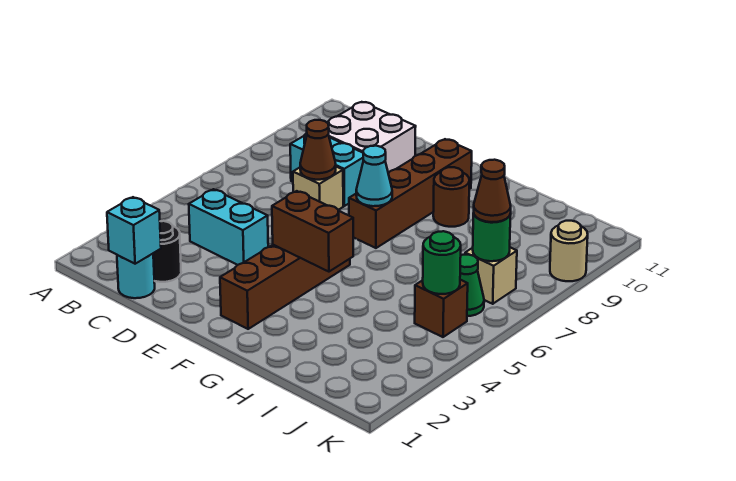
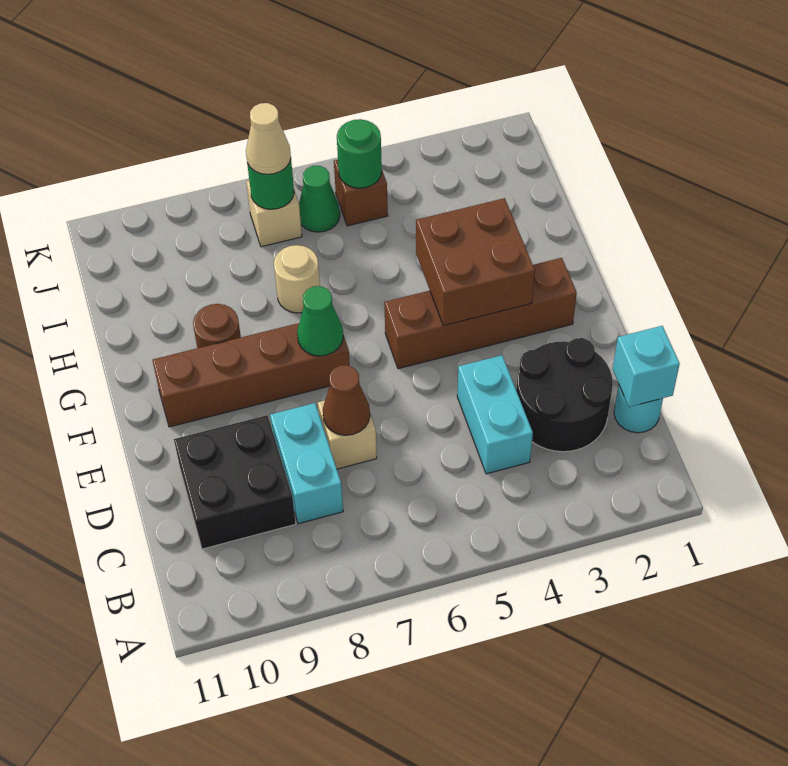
black 1x1 round brick [153,221,181,282] -> black 2x2 round brick [516,338,613,452]
white 2x2 brick [327,102,416,173] -> black 2x2 brick [174,415,296,549]
brown 1x2 brick [272,191,353,272] -> brown 2x2 brick [416,198,535,326]
cyan 1x1 cone [356,146,392,206] -> green 1x1 cone [297,286,343,356]
brown 1x1 cone [474,160,511,222] -> tan 1x1 cone [246,103,291,174]
tan 1x1 round brick [550,221,588,281] -> tan 1x1 round brick moved to [274,245,320,313]

